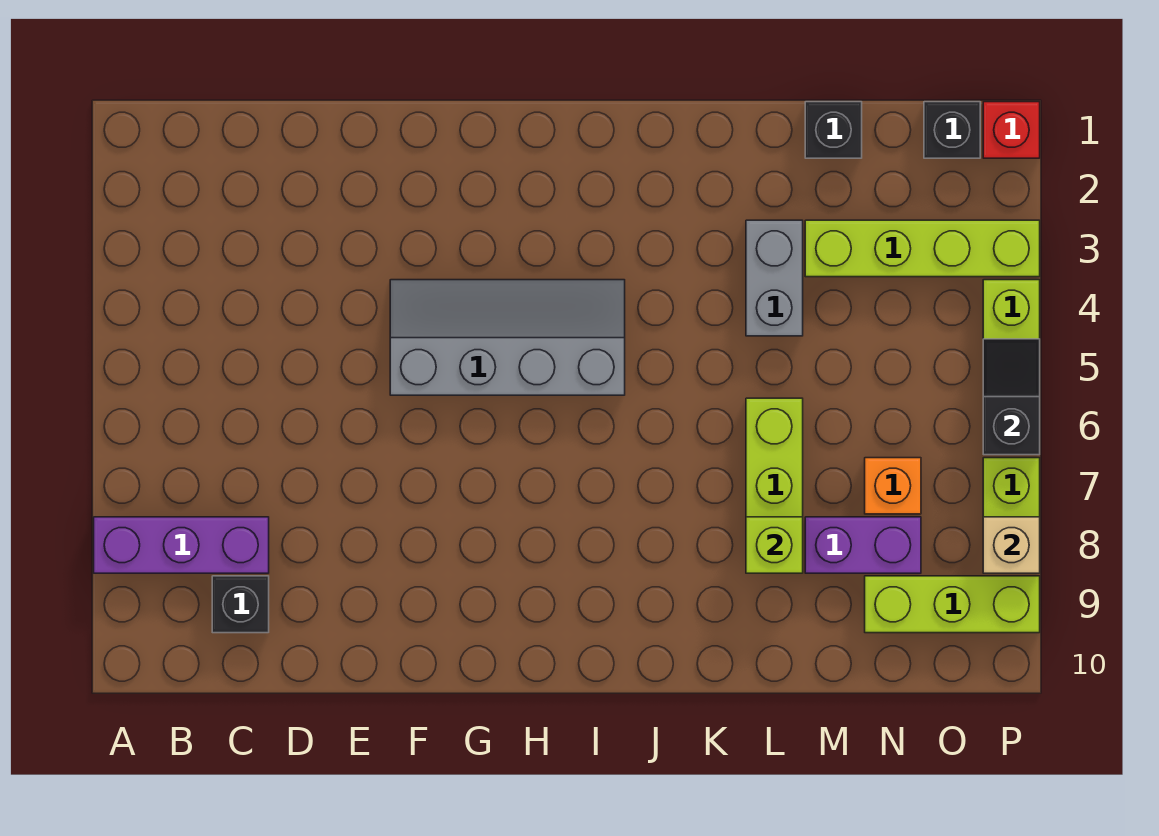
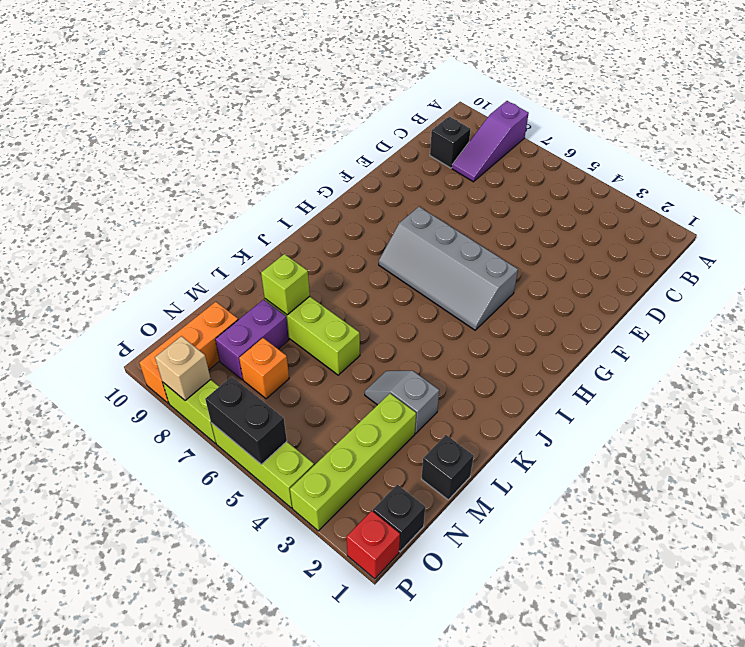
purple 1x3 brick [94,517,269,573] -> purple 1x3 slope [452,101,529,182]
grey 2x4 slope [390,280,625,395] -> grey 2x4 slope turned to [379,207,518,330]
grey 1x2 brick [746,220,803,336] -> grey 1x2 slope [365,371,439,434]
lime 1x3 brick [865,576,1040,633] -> orange 1x3 brick [139,302,238,403]
black 1x2 slope [983,339,1040,455] -> black 1x2 brick [205,376,287,464]

